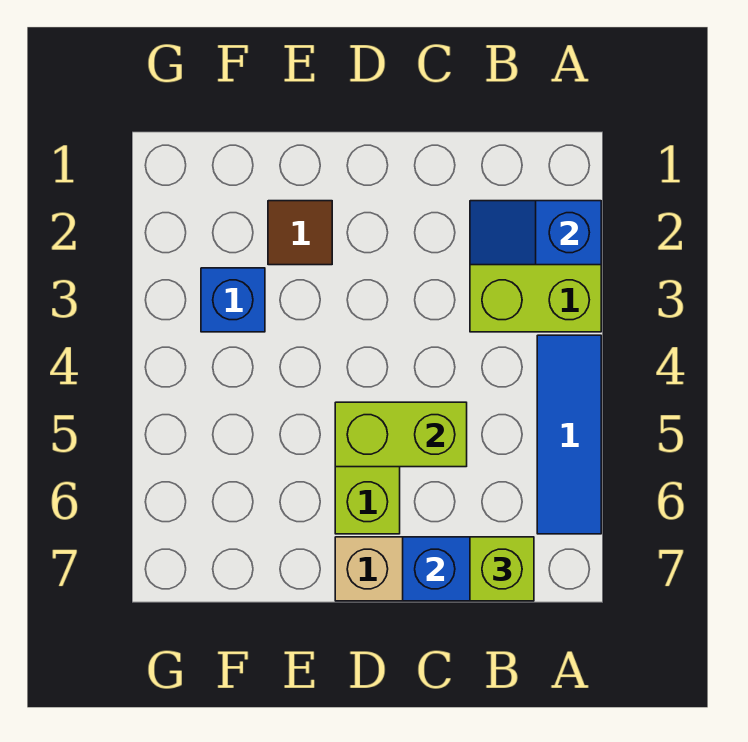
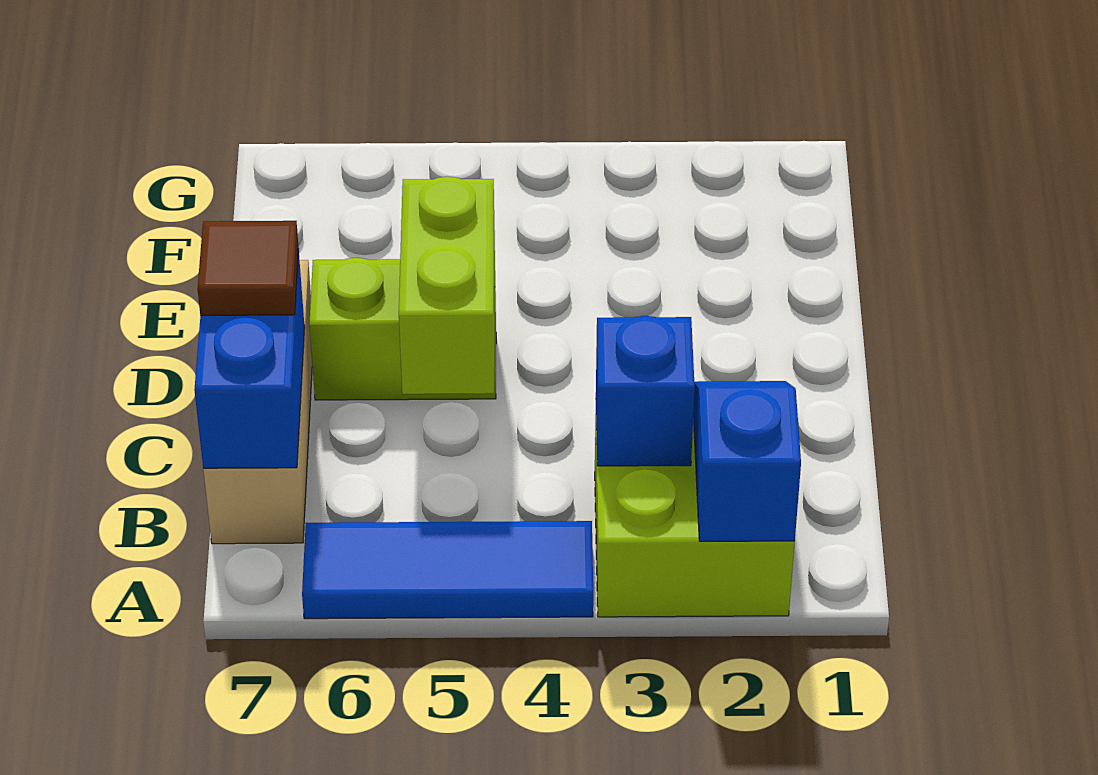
lime 1x1 brick [470,537,534,601] -> none
brown 1x1 tile [268,201,332,265] -> brown 1x1 tile moved to [198,221,299,315]
blue 1x1 brick [201,268,265,332] -> blue 1x1 brick moved to [596,316,695,466]

